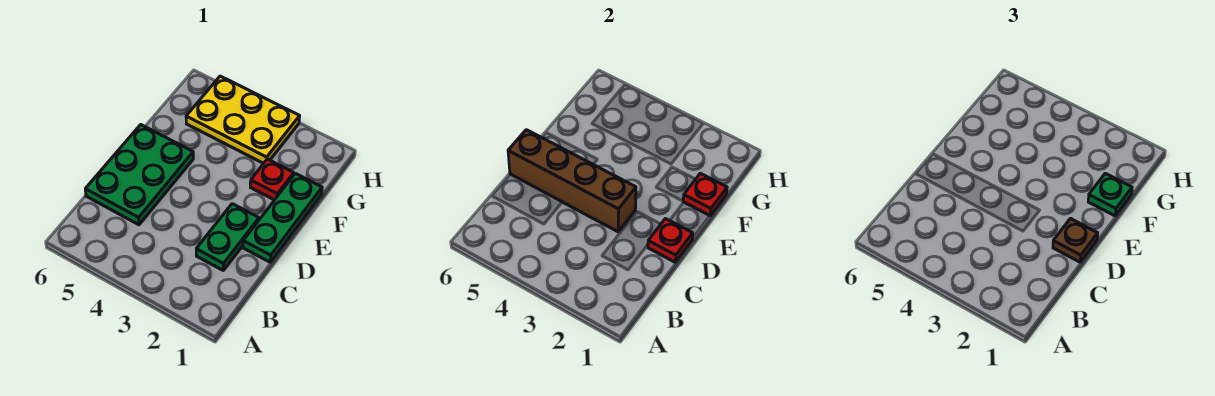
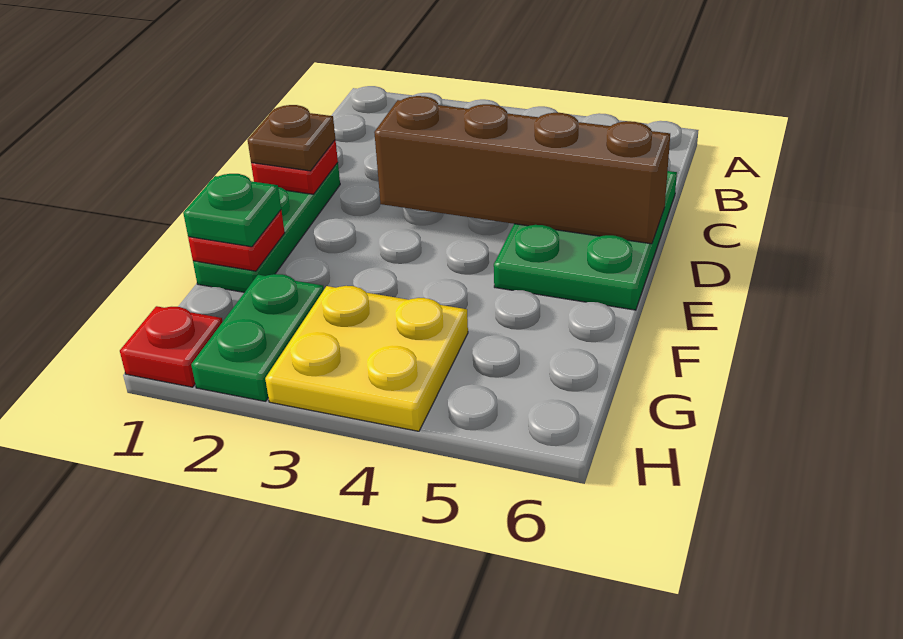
green 1x2 plate [196,204,259,270] -> green 1x2 plate moved to [191,274,324,401]
red 1x1 plate [250,159,294,200] -> red 1x1 plate moved to [120,306,222,387]
yellow 2x3 plate [186,76,300,163] -> yellow 2x2 plate [265,286,468,431]

